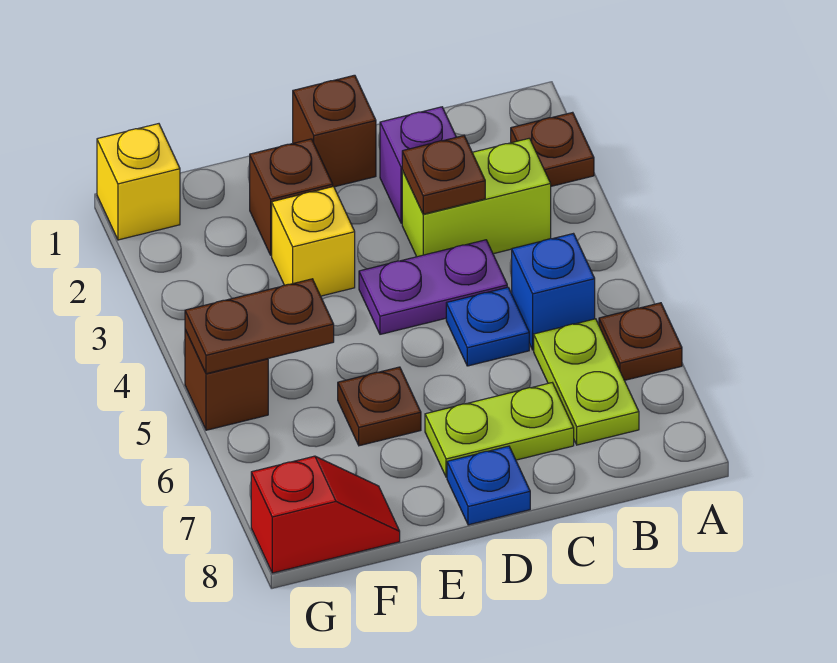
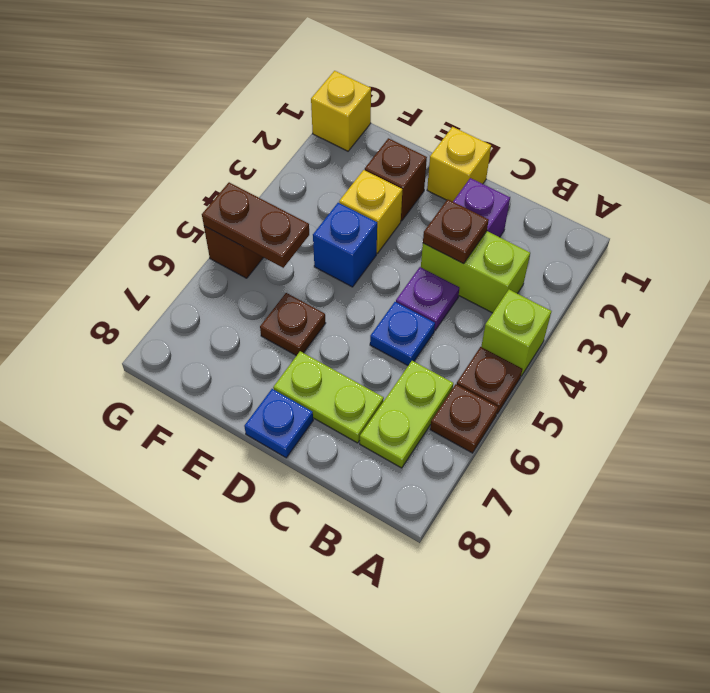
brown 1x1 plate [511,112,594,186] -> brown 1x1 plate moved to [457,347,522,414]
none -> lime 1x1 brick [481,290,551,376]
blue 1x1 brick [512,234,595,350] -> blue 1x1 brick moved to [313,203,377,287]
purple 1x2 plate [359,240,507,334] -> purple 1x1 plate [396,267,459,330]
brown 1x1 brick [293,75,376,187] -> yellow 1x1 brick [427,127,491,202]
red 1x2 slope [251,456,400,573] -> none

